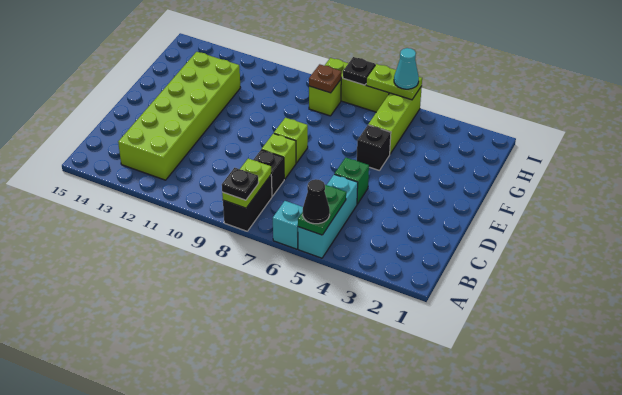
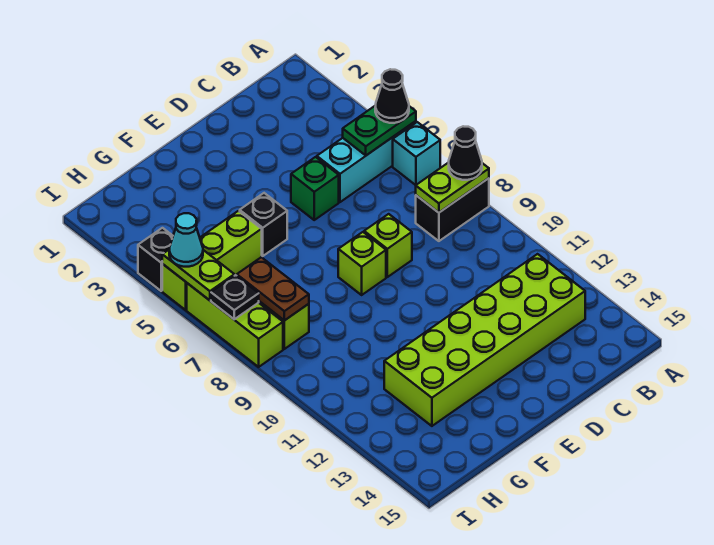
black 1x1 plate [222,168,258,200] -> black 1x1 cone [449,126,482,180]
black 1x1 brick [253,150,284,196] -> black 1x1 brick moved to [138,228,173,291]
brown 1x1 plate [309,64,341,93] -> brown 1x2 plate [237,257,309,321]

